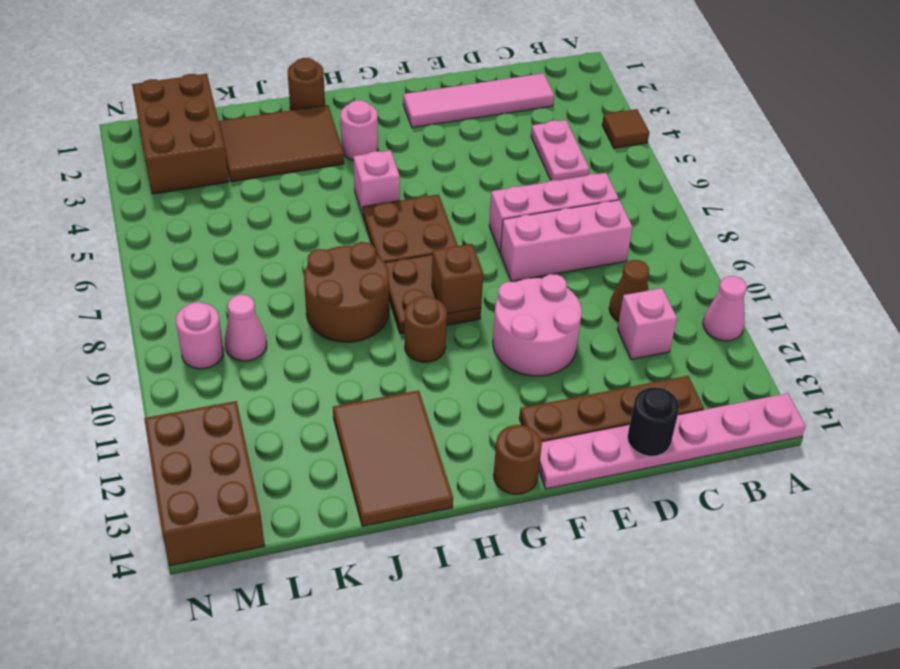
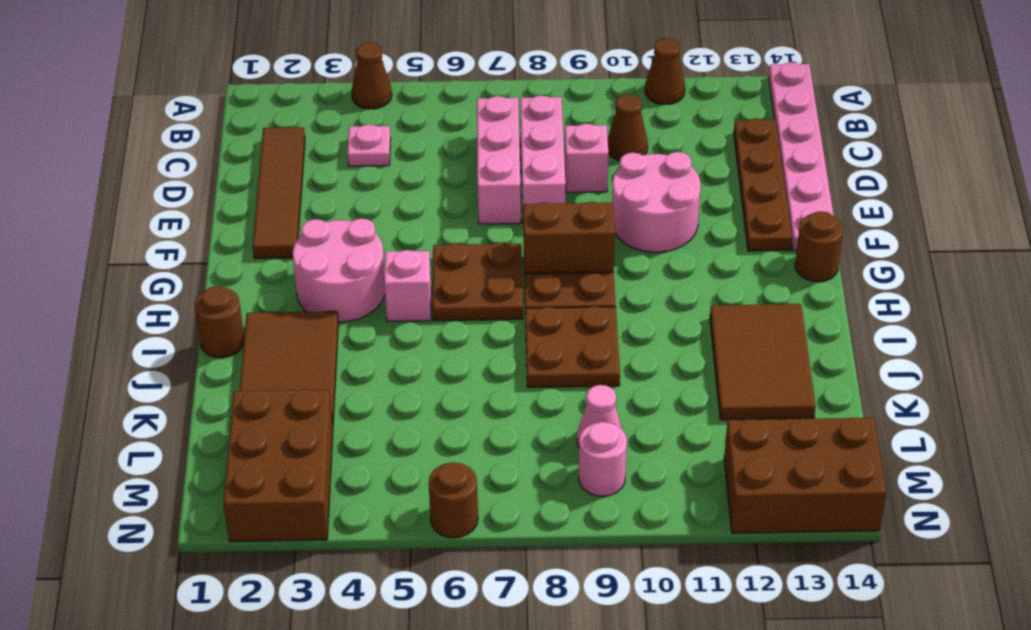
brown 1x1 tile [602,109,649,148] -> brown 1x1 cone [352,42,392,109]
pink 1x1 cone [703,276,747,341] -> brown 1x1 cone [645,38,685,105]
pink 1x4 tile [403,73,554,128] -> brown 1x4 tile [253,127,305,259]
pink 1x2 plate [531,120,589,181] -> pink 1x1 plate [348,124,391,166]
pink 1x1 brick [617,288,677,359] -> pink 1x1 brick moved to [565,124,608,192]
black 1x1 round brick [627,387,679,456] -> none
brown 1x1 brick [432,244,483,314] -> brown 1x2 brick [523,201,615,274]
pink 1x1 round brick [340,100,378,161] -> pink 2x2 round brick [293,218,385,322]
brown 1x1 round brick [405,296,447,362] -> brown 1x1 round brick moved to [429,462,478,538]
brown 2x2 round brick [304,242,389,342] -> brown 2x2 plate [525,306,620,388]
brown 2x3 tile [333,390,453,526] -> brown 2x3 tile turned to [710,304,816,420]
brown 2x3 brick [132,74,229,194] -> brown 2x3 brick turned to [223,390,333,542]

